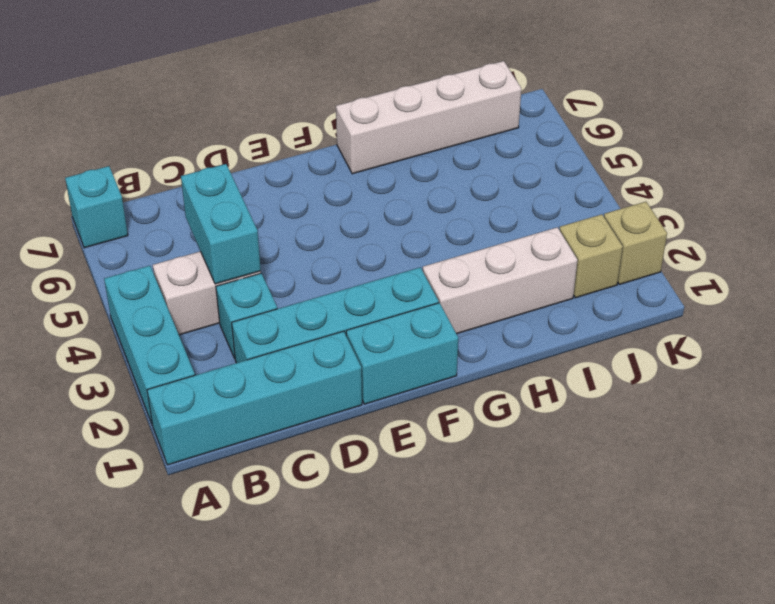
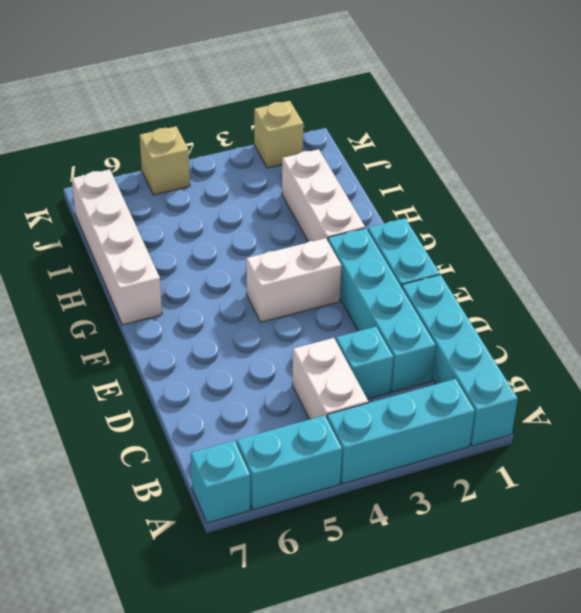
cyan 1x2 brick [181,164,261,284] -> cyan 1x2 brick moved to [237,415,342,510]
none -> white 1x2 brick [246,238,341,322]
tan 1x1 brick [559,214,623,298] -> tan 1x1 brick moved to [140,126,190,195]

